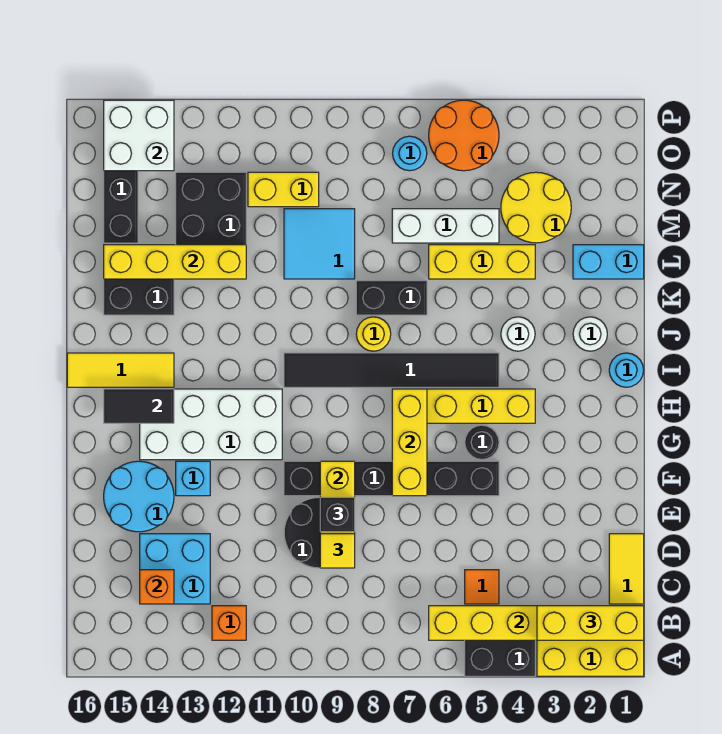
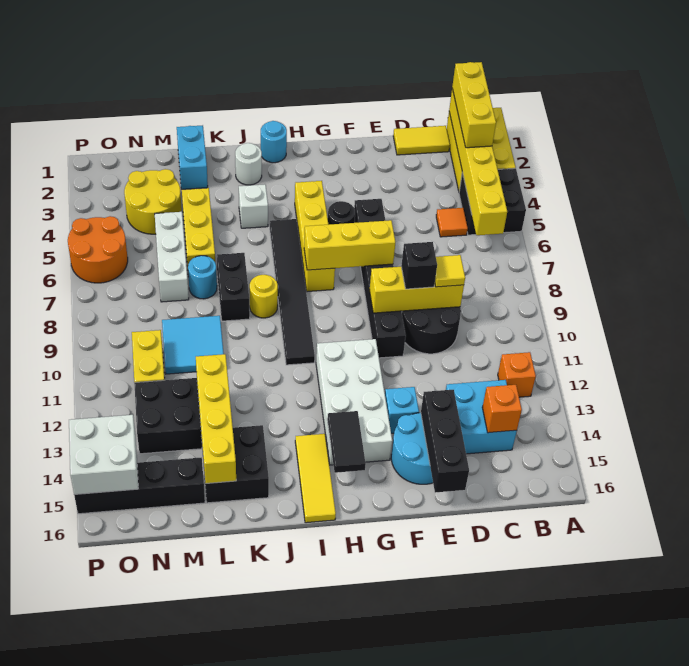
none -> black 1x3 brick [421,390,469,493]
white 1x1 round brick [501,317,535,351] -> white 1x1 brick [239,184,268,228]
cyan 1x1 round brick [393,136,427,171] -> cyan 1x1 round brick moved to [188,256,217,299]

